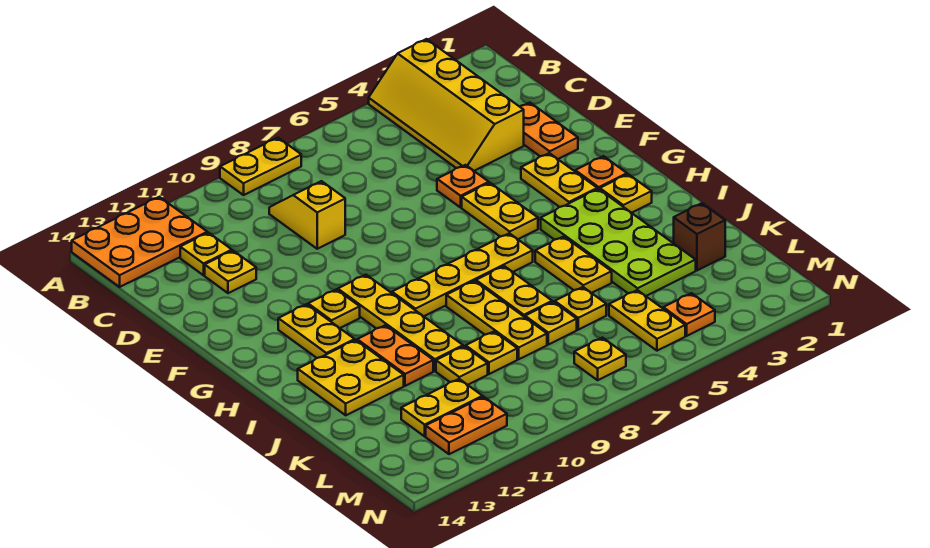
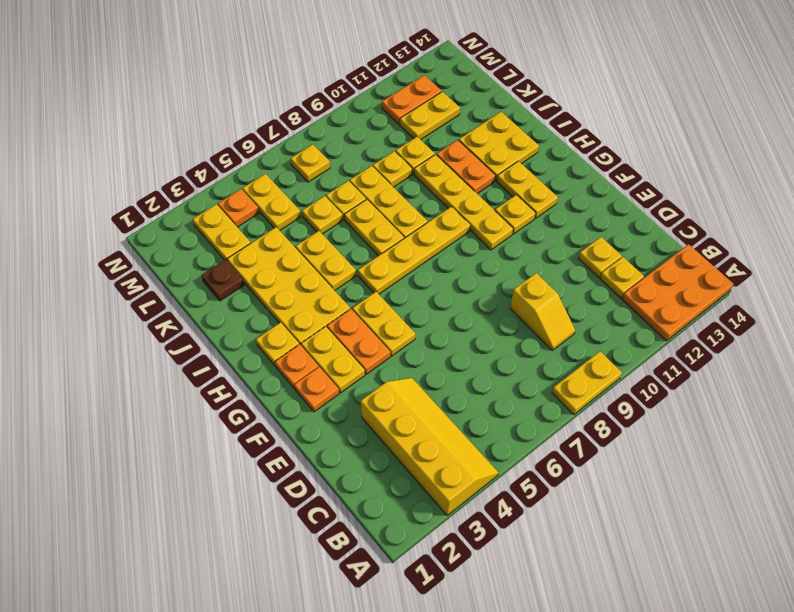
orange 1x2 plate [520,103,578,159] -> orange 1x2 plate moved to [327,309,390,374]
orange 1x1 plate [437,165,489,207] -> orange 1x1 plate moved to [294,367,339,412]
lime 2x4 plate [541,189,696,296] -> yellow 2x4 plate [227,227,350,345]
brown 1x1 brick [674,203,725,270] -> brown 1x1 plate [201,260,244,301]
none -> yellow 1x2 plate [193,204,251,261]

